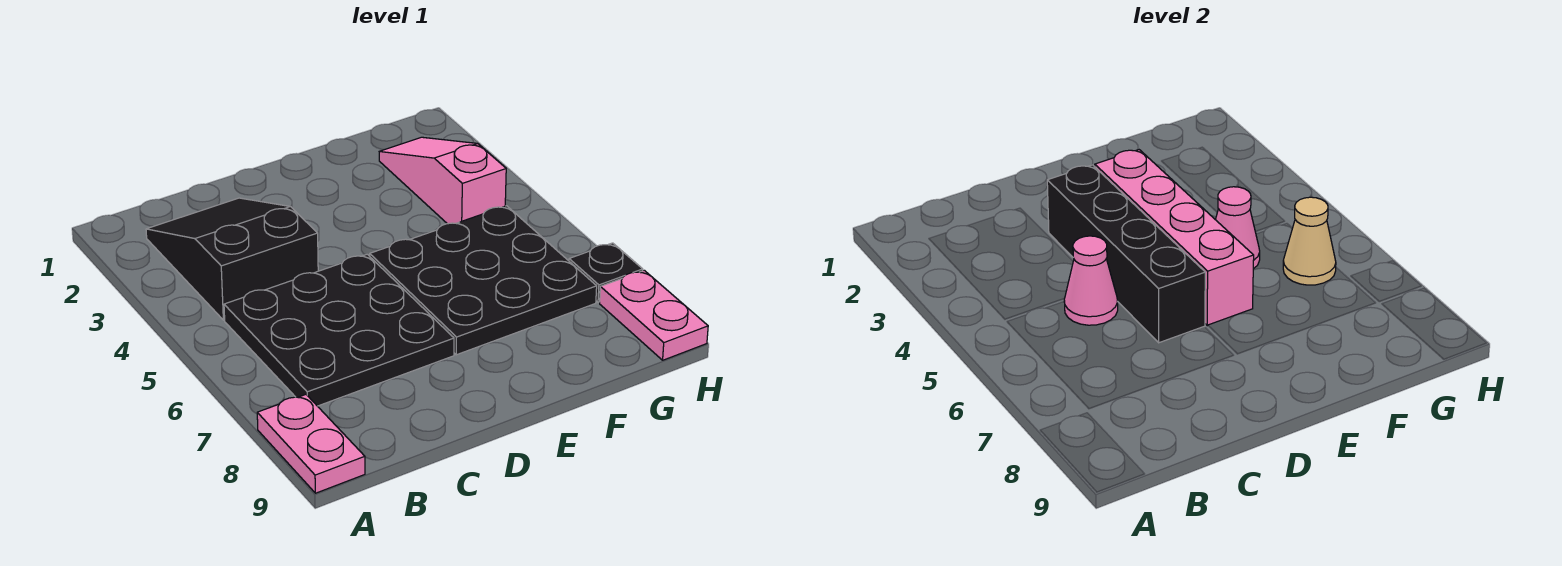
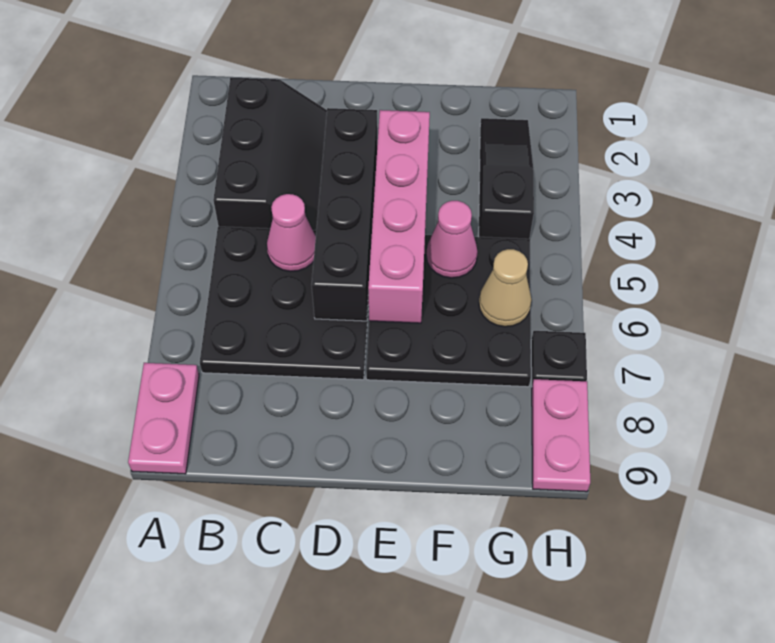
black 2x3 slope [146,198,318,320] -> black 2x3 slope turned to [213,78,327,230]
pink 1x3 slope [379,137,506,224] -> black 1x3 slope [479,118,534,239]

